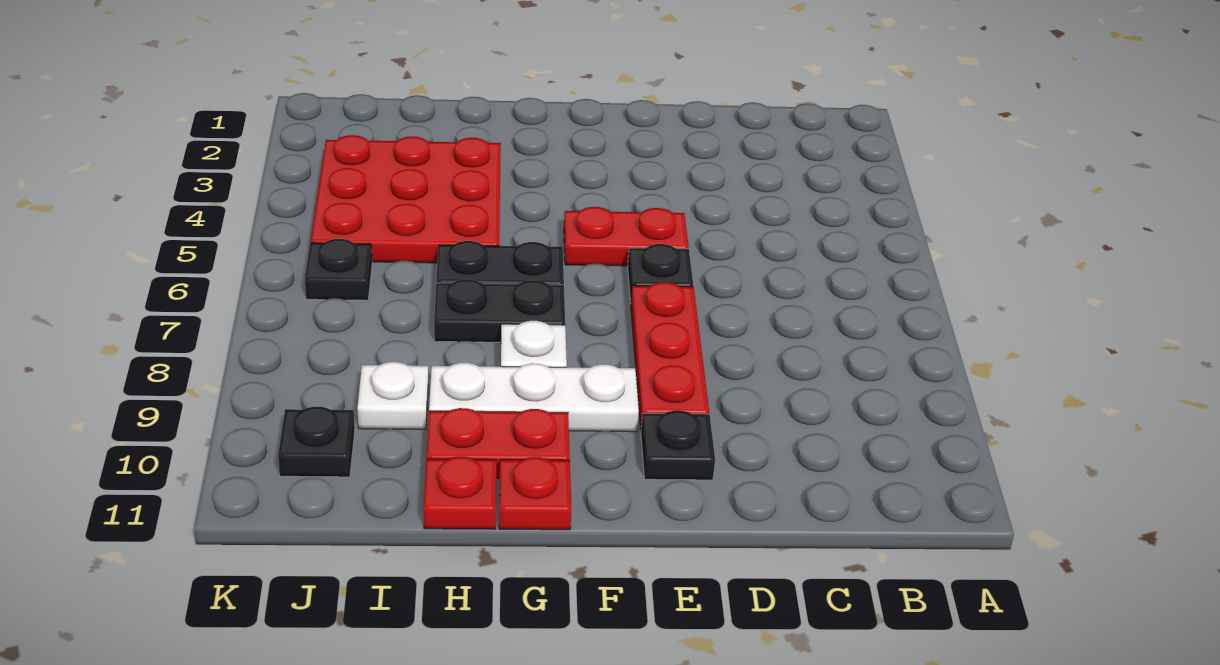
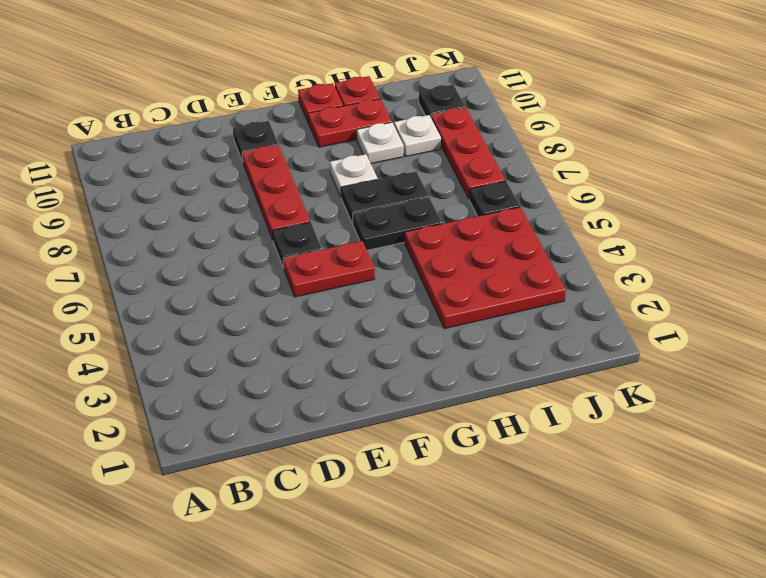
white 1x3 plate [429,363,639,432] -> white 1x1 plate [357,122,404,163]
none -> red 1x3 plate [431,108,506,199]

